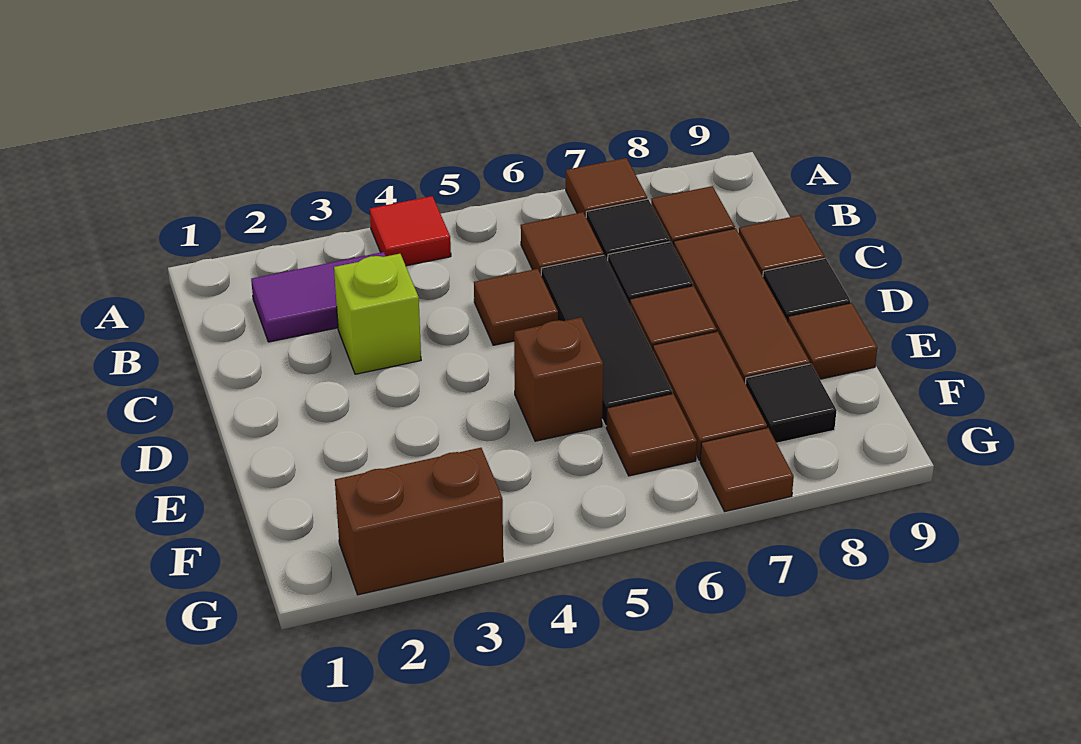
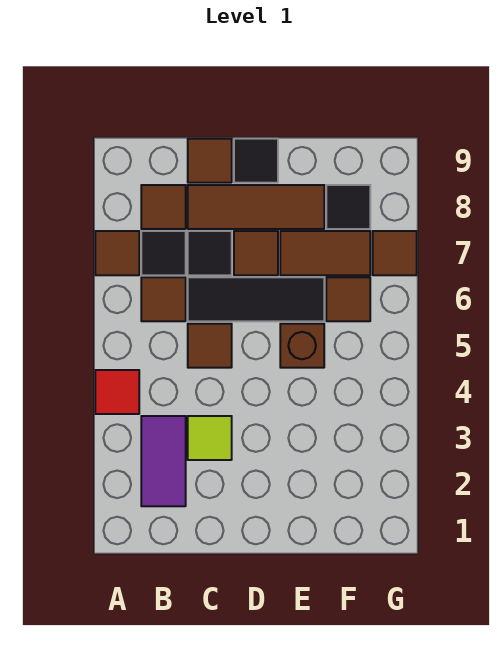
lime 1x1 brick [334,254,421,374] -> lime 1x1 tile [188,416,232,460]
brown 1x1 tile [788,303,877,379] -> none
brown 1x2 brick [335,448,503,595] -> none

